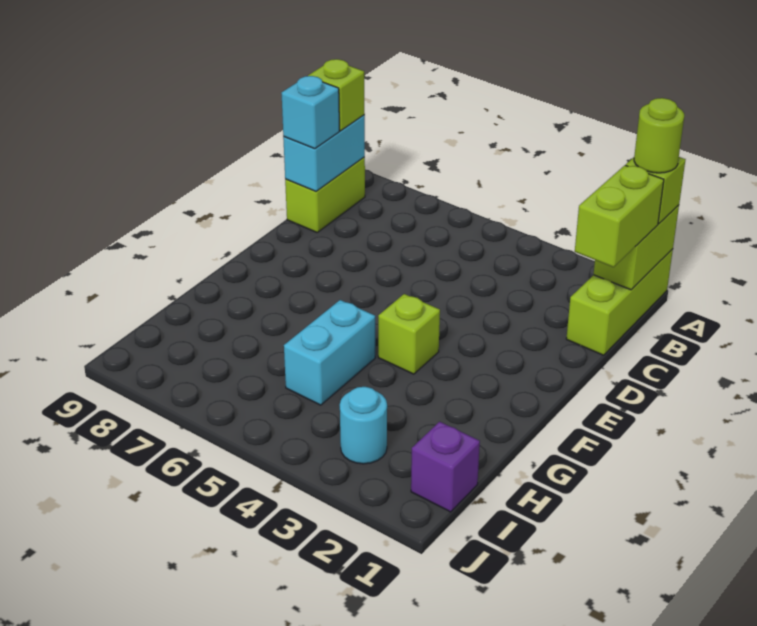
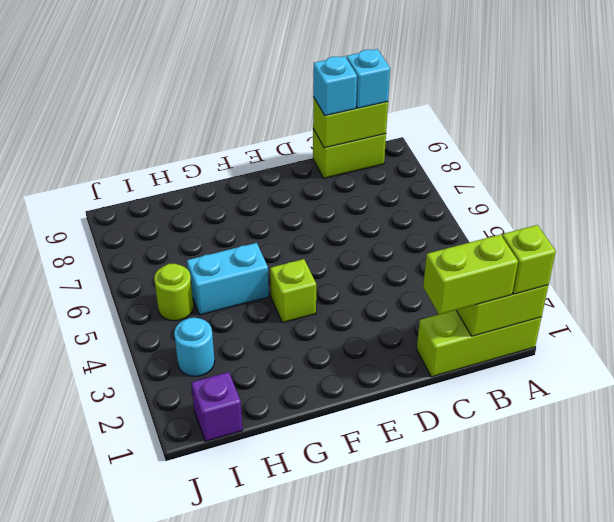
lime 1x1 round brick [634,98,684,173] -> lime 1x1 round brick moved to [154,264,194,321]
cyan 1x2 brick [283,115,365,192] -> lime 1x2 brick [313,97,388,148]
lime 1x1 brick [308,59,365,131] -> cyan 1x1 brick [347,49,390,108]

